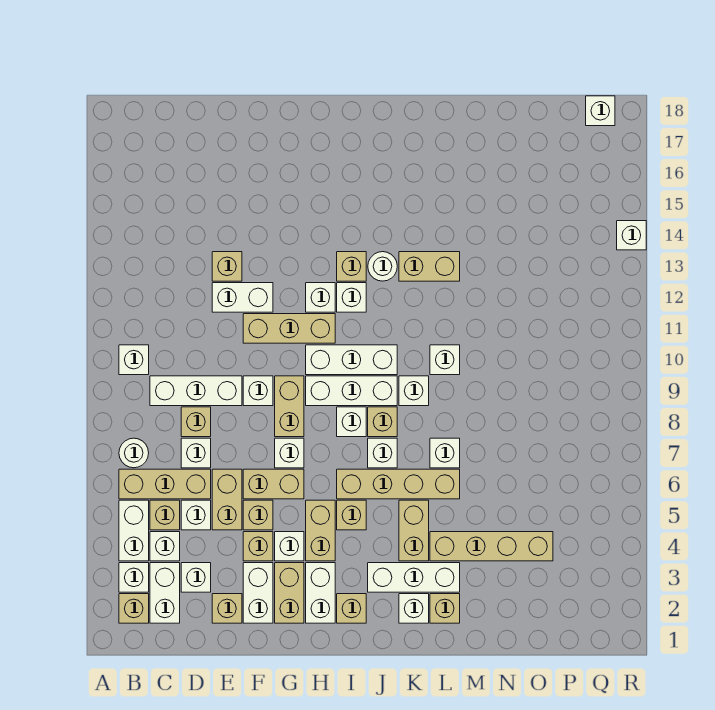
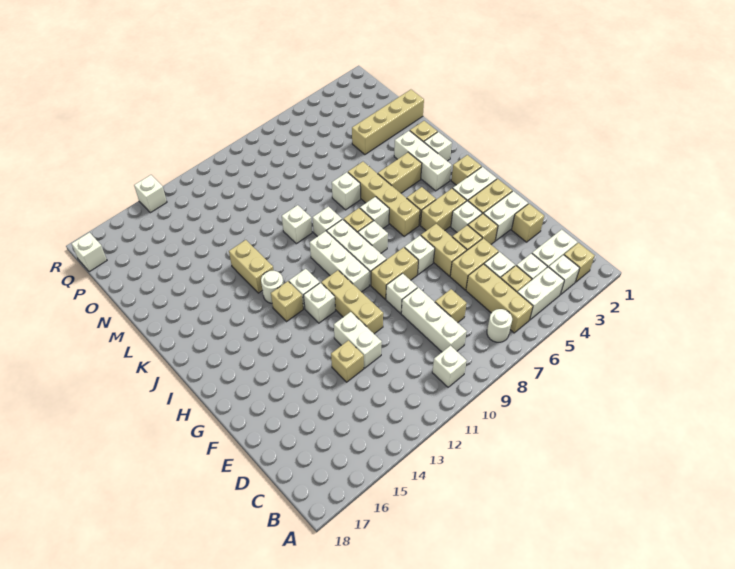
white 1x1 brick [181,563,211,592] -> none
white 1x1 brick [181,438,211,468] -> none
tan 1x4 brick [430,532,553,561] -> tan 1x4 brick turned to [352,90,424,154]

